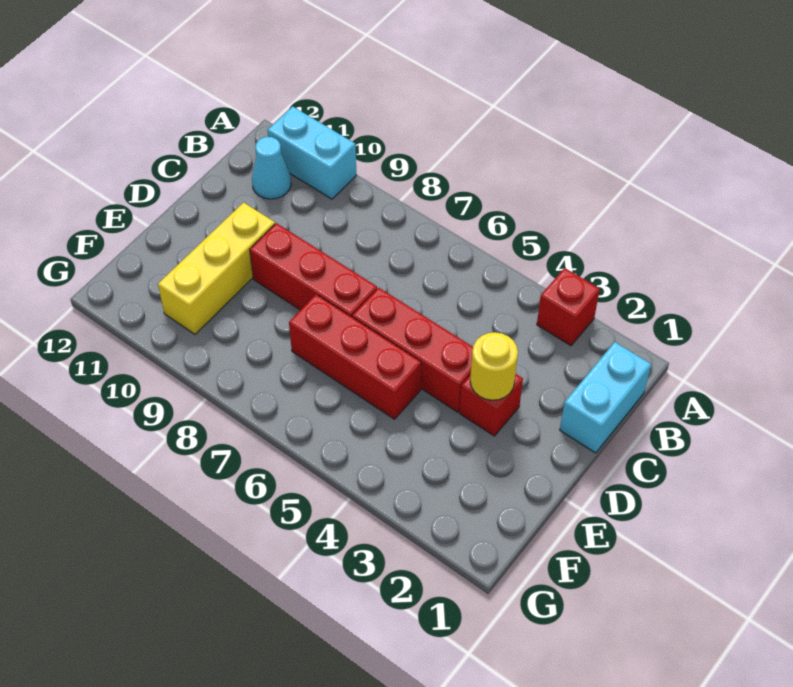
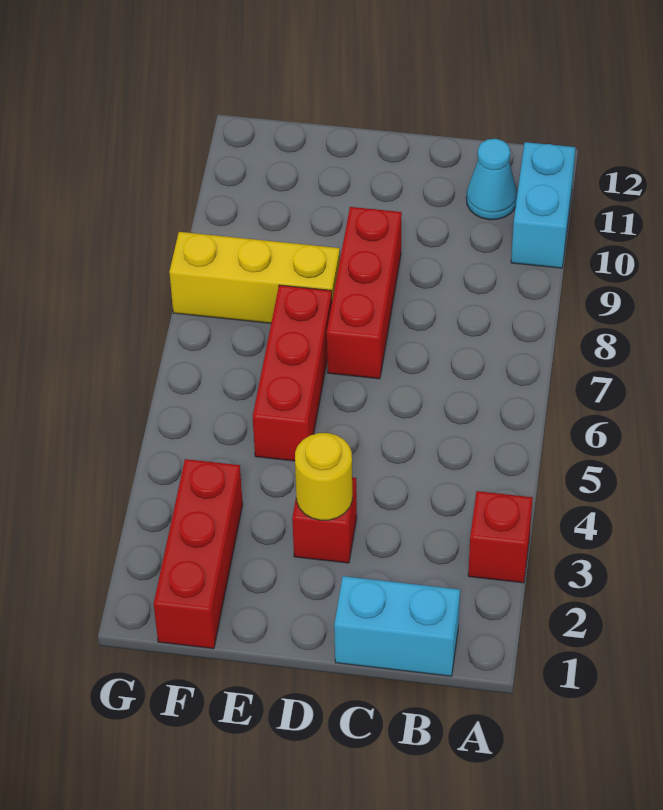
red 1x3 brick [352,288,473,412] -> red 1x3 brick moved to [154,459,243,649]
yellow 1x3 brick [158,203,275,334] -> yellow 1x3 brick moved to [169,232,340,323]

